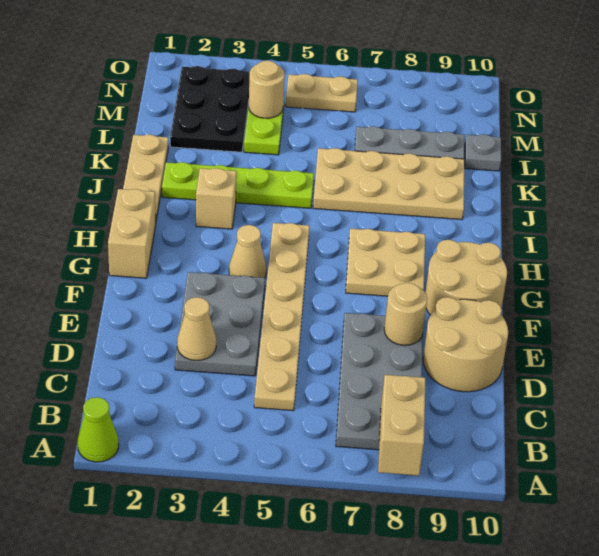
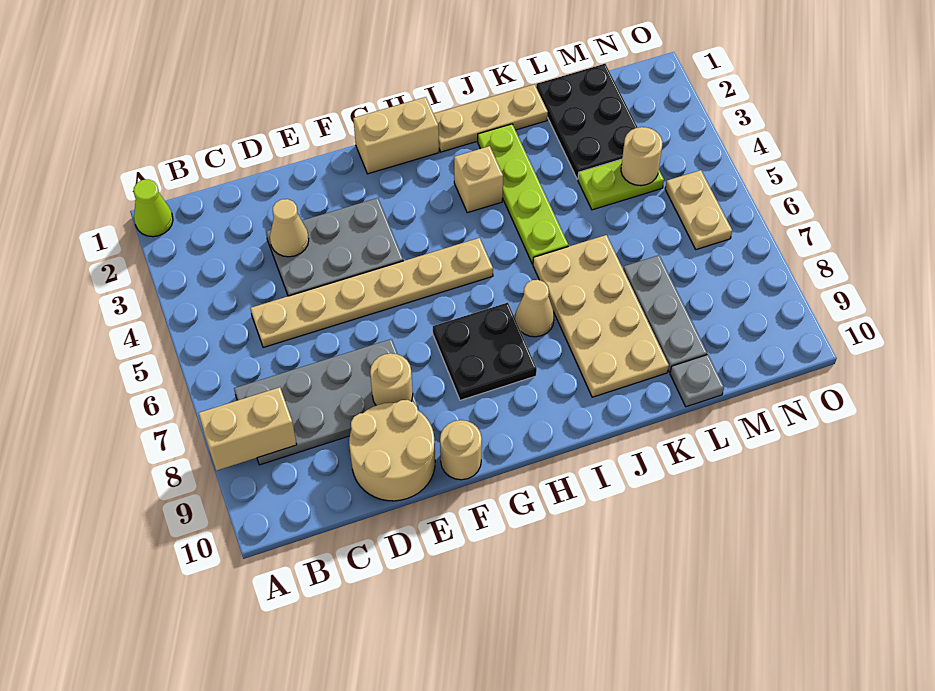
tan 2x2 round brick [425,240,507,315] -> tan 1x1 round brick [440,420,482,480]
tan 1x1 cone [229,225,266,278] -> tan 1x1 cone moved to [515,280,554,337]
tan 2x2 plate [346,229,425,296] -> black 2x2 plate [433,303,537,400]
black 2x3 plate [170,66,250,152] -> black 2x3 plate turned to [536,64,638,179]

